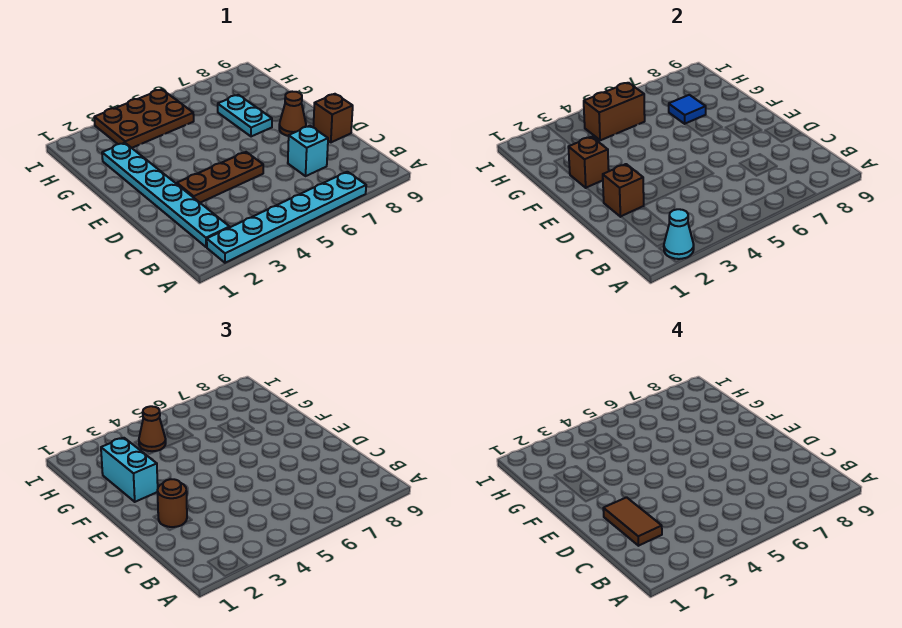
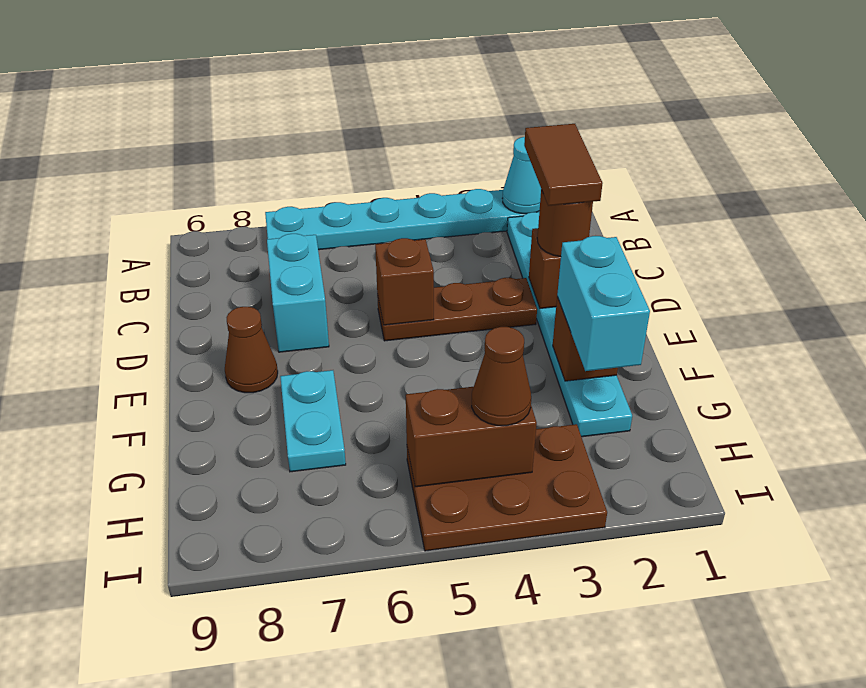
cyan 1x1 brick [288,126,328,176] -> cyan 1x2 brick [267,234,329,352]
brown 1x1 brick [313,94,353,142] -> brown 1x1 brick moved to [375,238,434,325]
blue 1x1 tile [669,95,706,124] -> none

